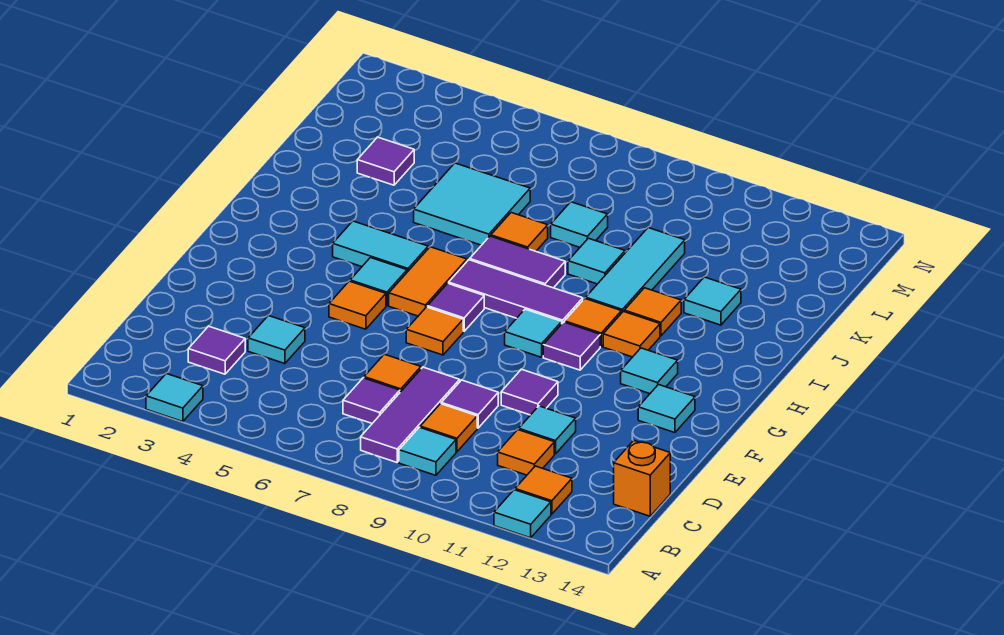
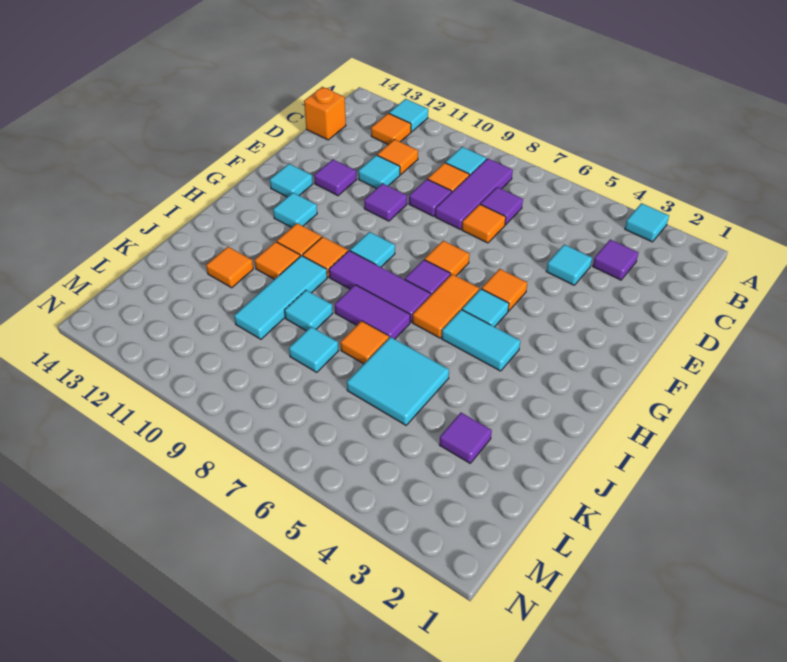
purple 1x1 tile [543,322,600,370] -> purple 1x1 tile moved to [314,160,357,196]
cyan 1x1 tile [684,277,741,325] -> orange 1x1 tile [206,247,253,288]

